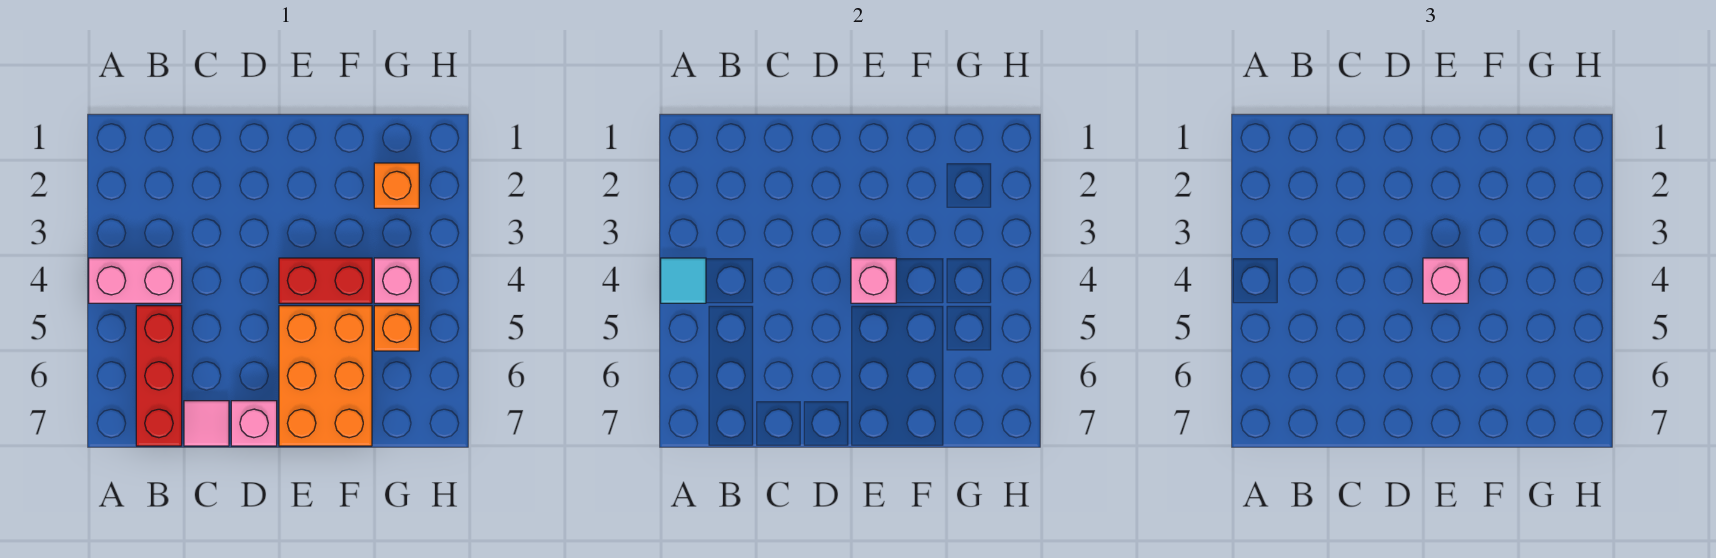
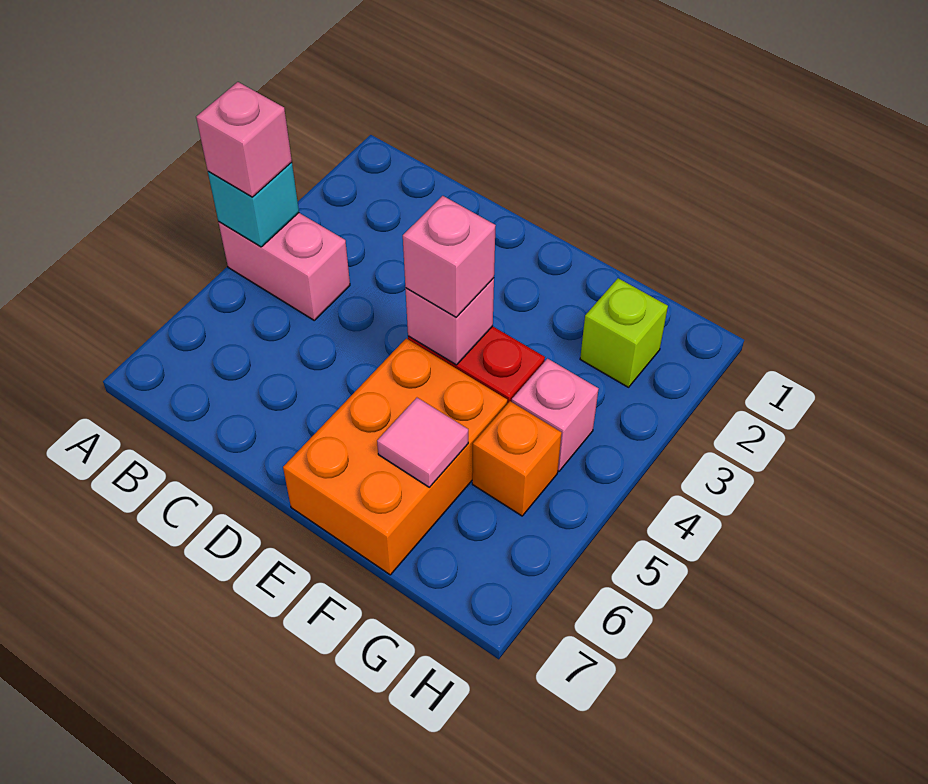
cyan 1x1 tile [661,258,706,303] -> cyan 1x1 brick [208,162,299,247]
red 1x3 brick [136,306,182,446] -> none
pink 1x1 tile [184,401,229,446] -> pink 1x1 tile moved to [377,398,468,487]
pink 1x1 brick [231,401,277,446] -> pink 1x1 brick moved to [196,82,292,197]
orange 1x1 brick [374,163,419,208] -> lime 1x1 brick [580,278,668,387]

